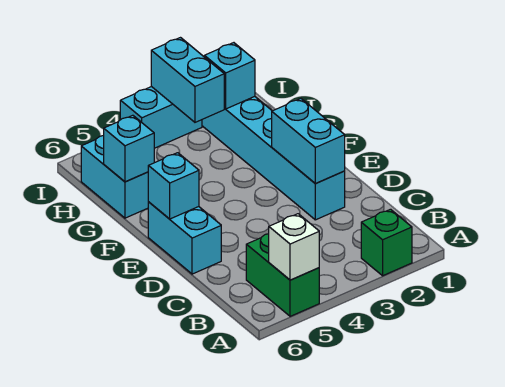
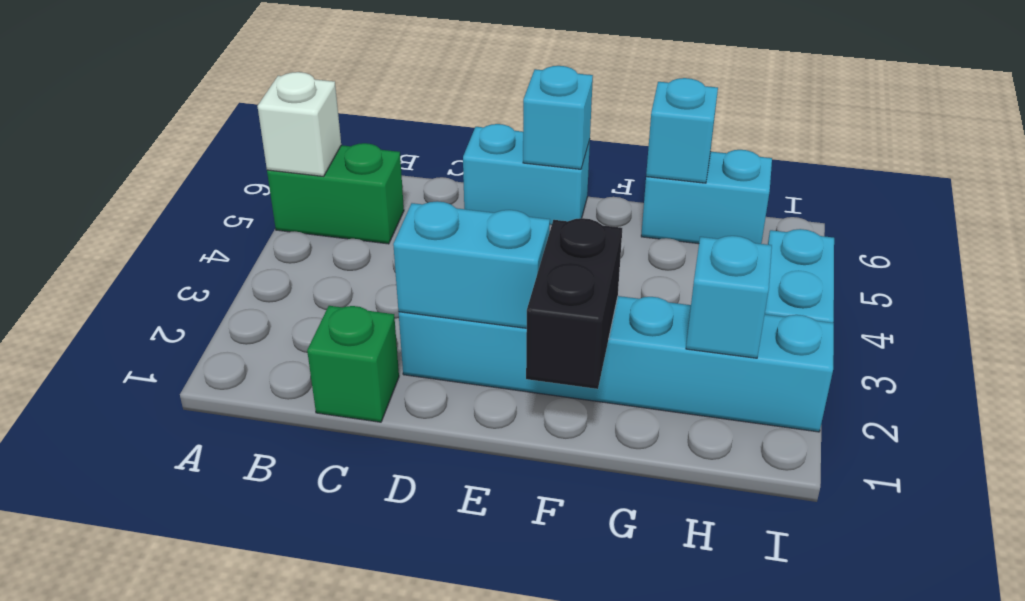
green 1x1 brick [361,209,412,276] -> green 1x1 brick moved to [307,306,399,422]
none -> black 1x2 brick [526,218,622,389]
cyan 1x2 brick [151,38,224,122] -> none

